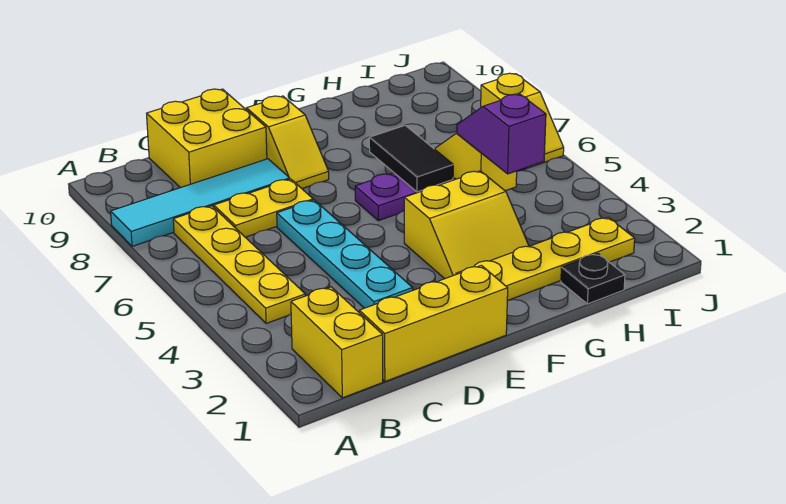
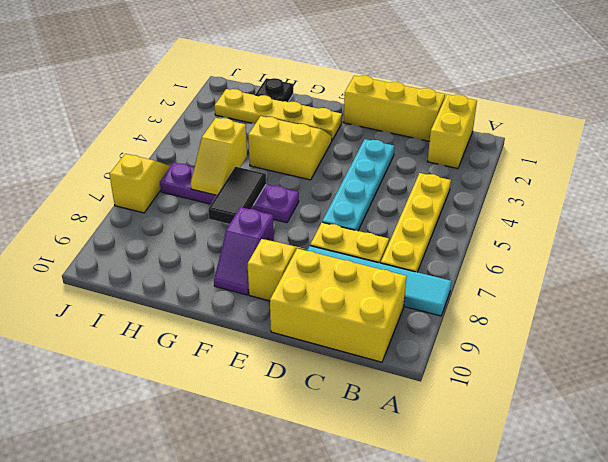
yellow 2x2 brick [147,89,267,188] -> yellow 2x3 brick [270,249,407,362]
purple 1x2 slope [457,94,546,174] -> purple 1x2 slope moved to [214,207,274,295]

